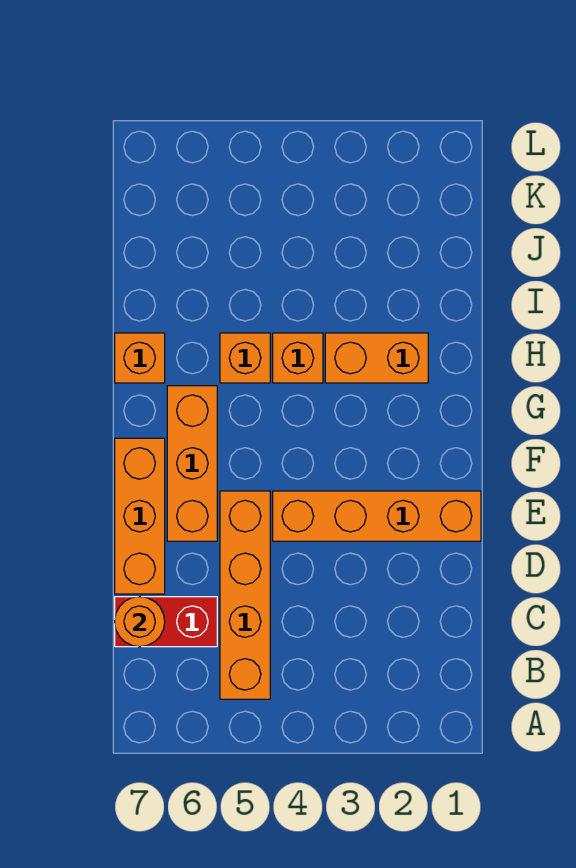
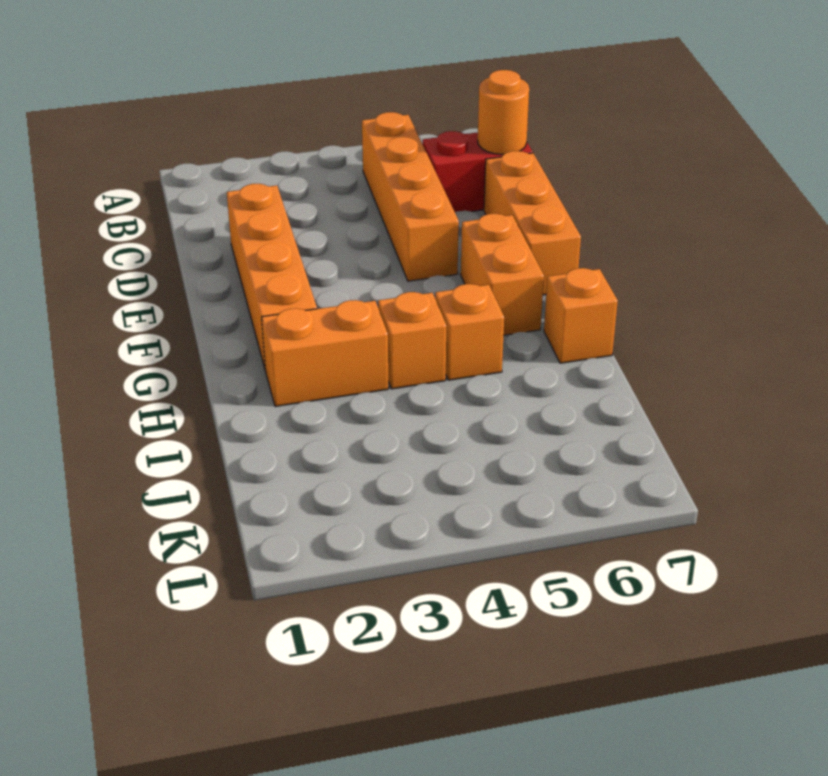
orange 1x4 brick [273,491,481,541] -> orange 1x4 brick turned to [227,184,317,368]
orange 1x3 brick [167,386,217,541] -> orange 1x2 brick [461,214,544,335]

